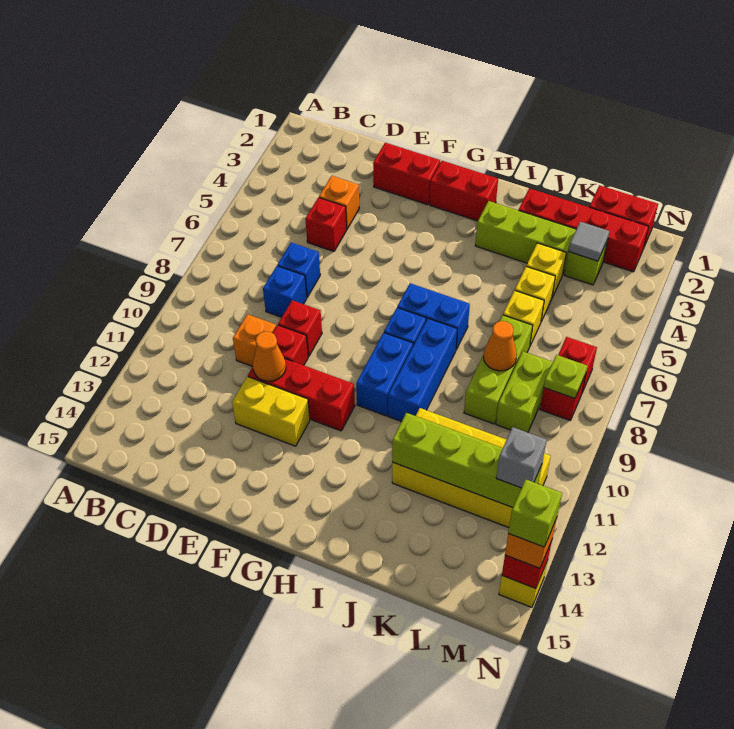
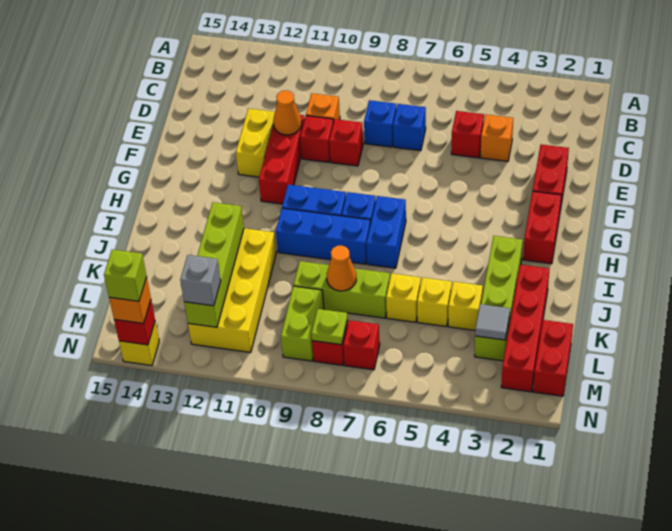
lime 1x2 brick [496,352,553,432] -> lime 1x2 brick turned to [281,286,324,361]

